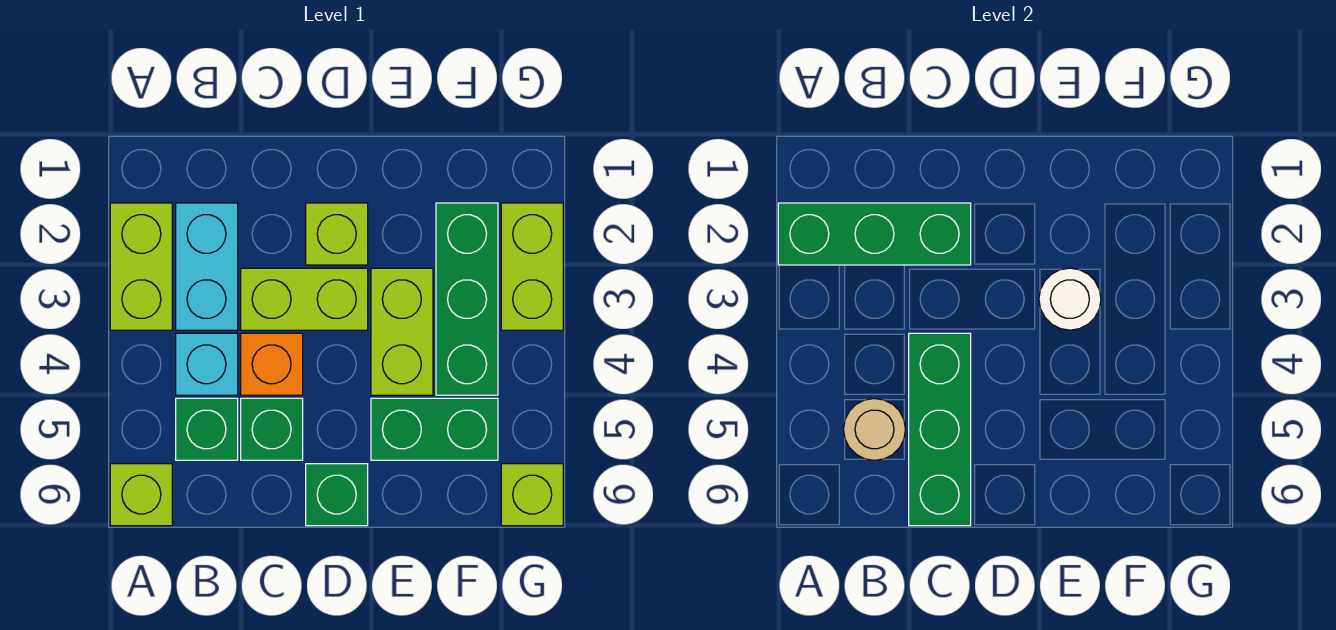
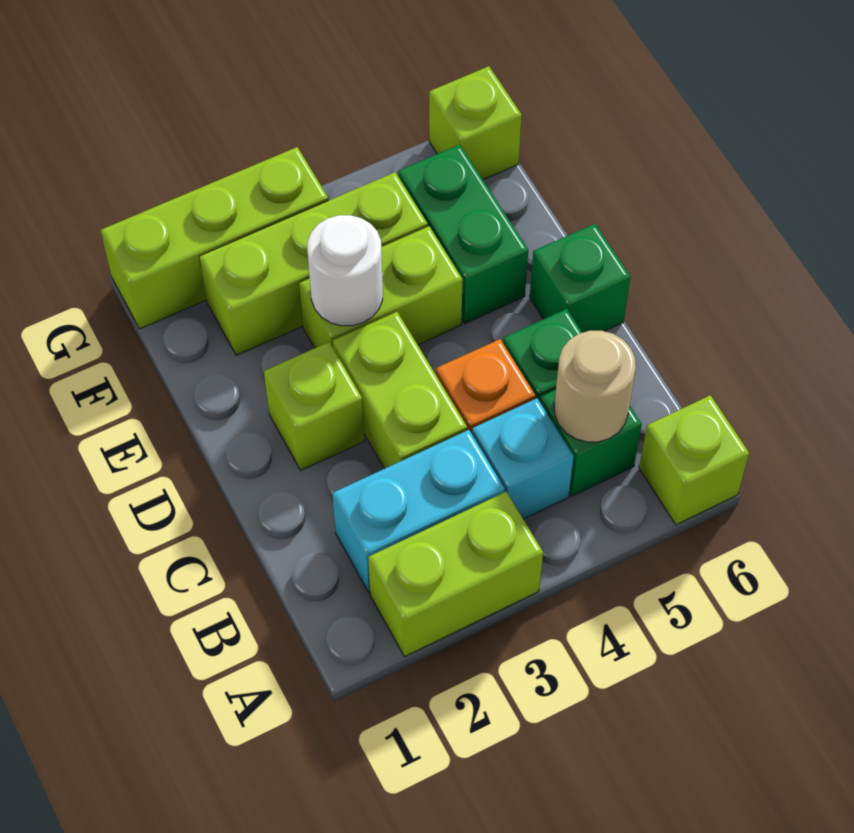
green 1x3 brick [778,203,971,265] -> none
green 1x3 brick [909,333,971,526] -> none
green 1x3 brick [436,203,498,395] -> lime 1x3 brick [199,172,428,355]
lime 1x2 brick [501,203,563,330] -> lime 1x3 brick [101,147,328,329]

